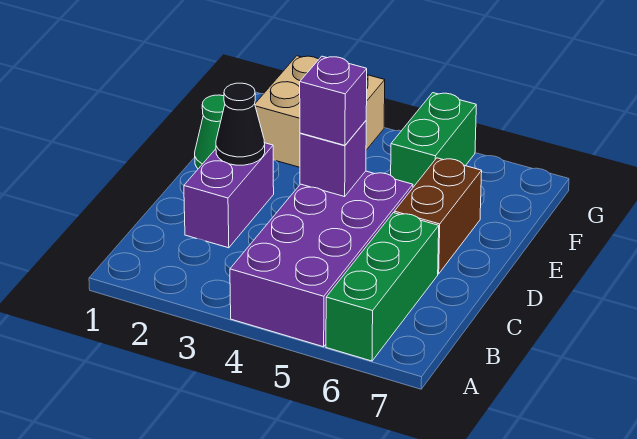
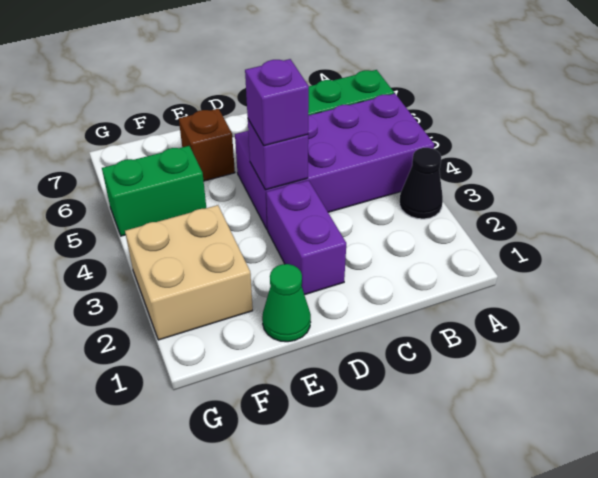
purple 1x2 brick [184,143,274,248] -> purple 1x2 brick turned to [266,180,346,295]
black 1x1 cone [216,83,265,165] -> black 1x1 cone moved to [399,148,443,219]
brown 1x2 brick [394,158,482,274] -> brown 1x1 brick [179,109,235,181]

